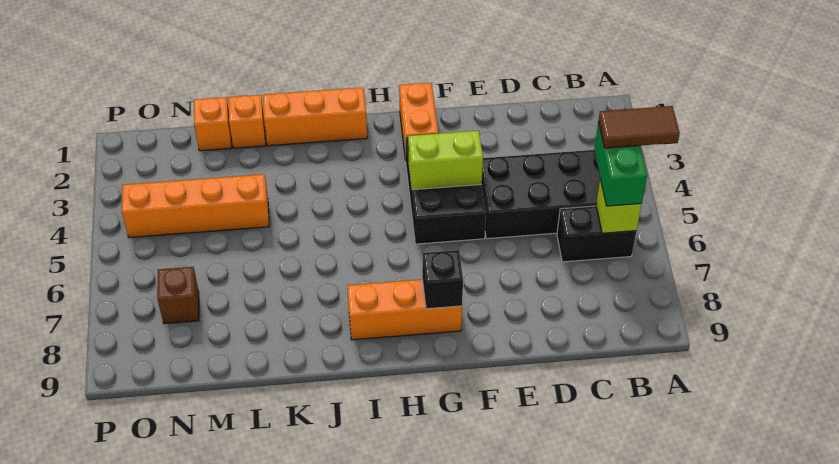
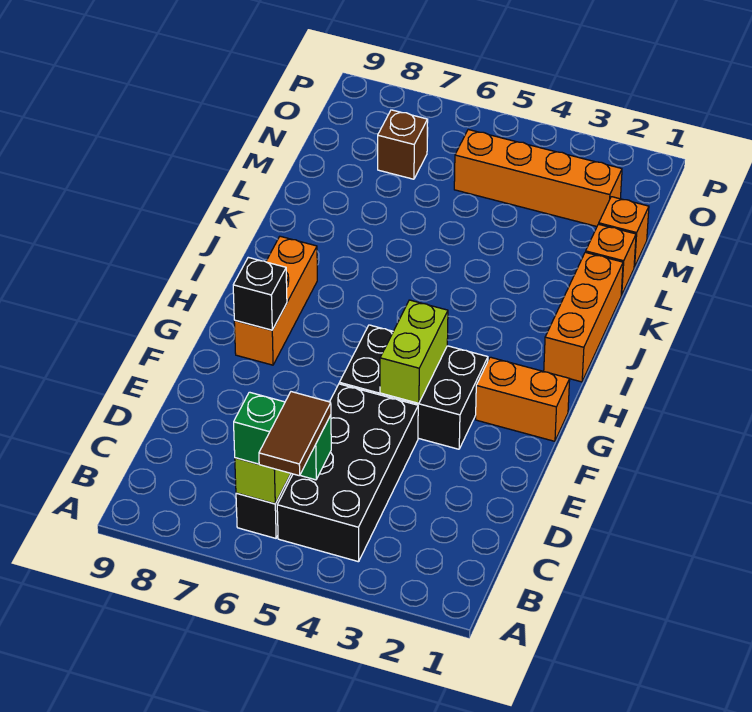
orange 1x4 brick [122,174,269,238] -> orange 1x4 brick turned to [454,130,622,226]

